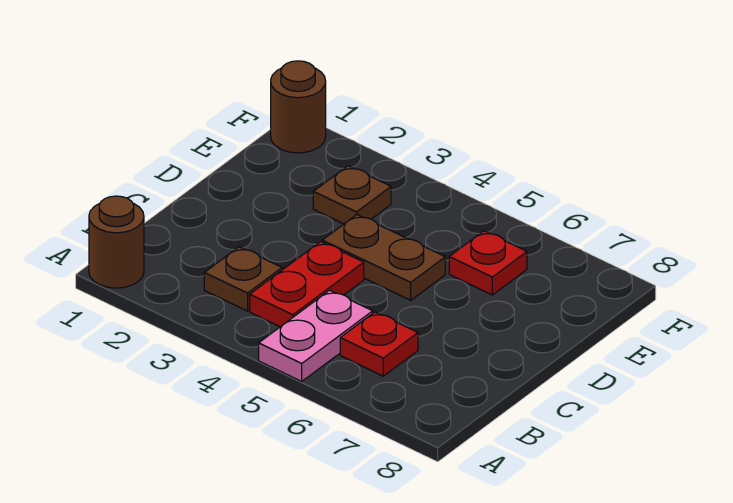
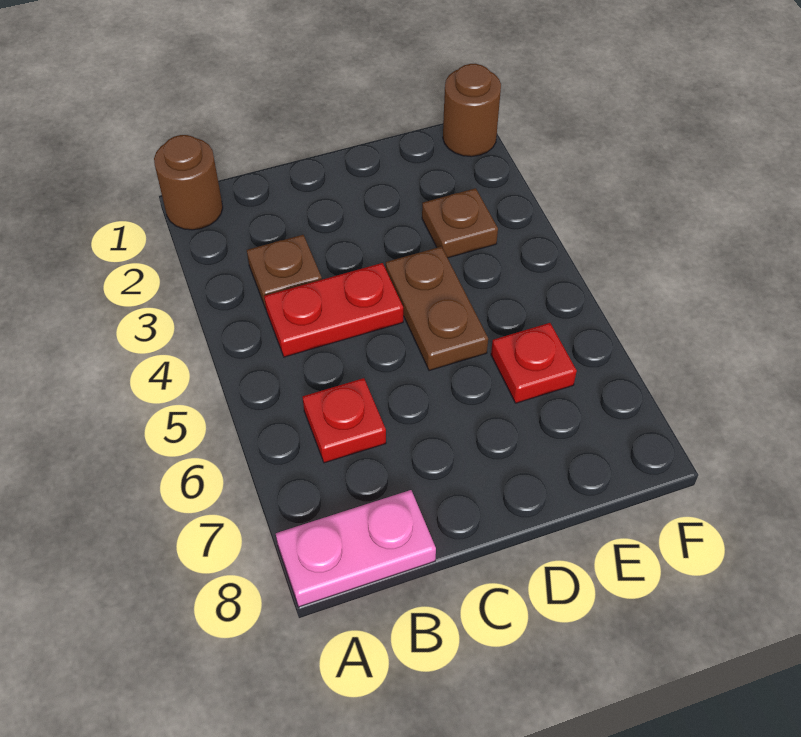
pink 1x2 plate [259,290,373,381] -> pink 1x2 plate moved to [276,490,436,607]

